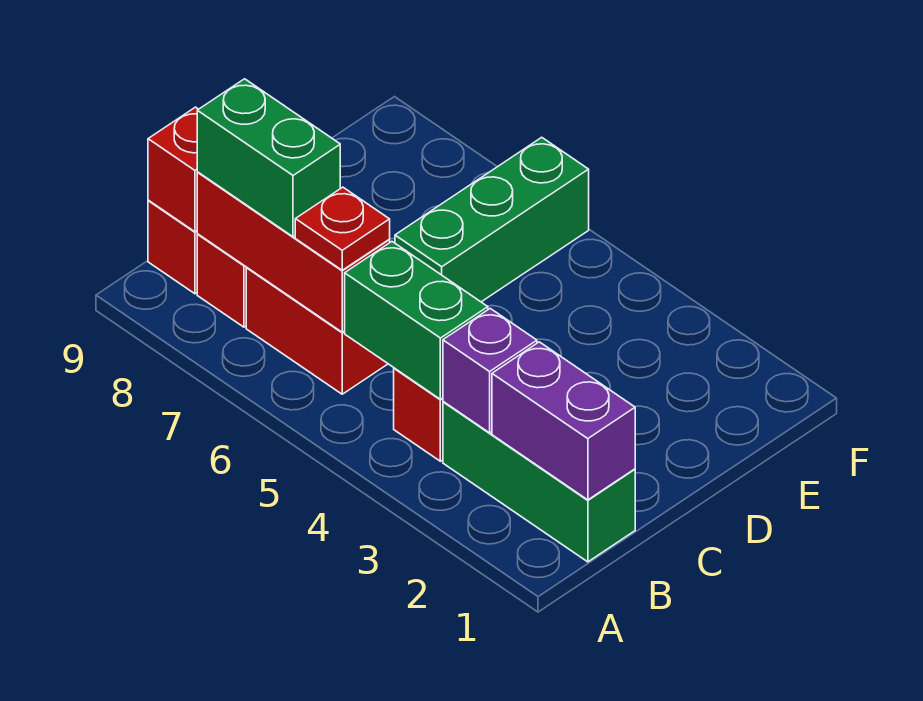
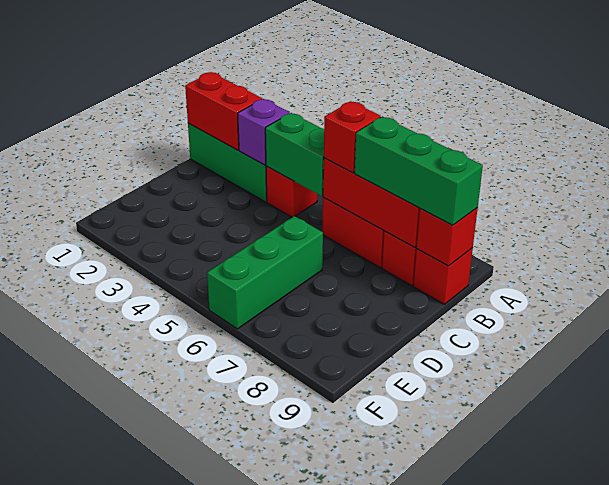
purple 1x2 brick [492,342,635,500] -> red 1x2 brick [185,72,262,150]
red 1x1 plate [295,187,390,270] -> red 1x1 brick [324,101,381,173]
green 1x2 brick [197,79,340,237] -> green 1x3 brick [355,116,483,225]

